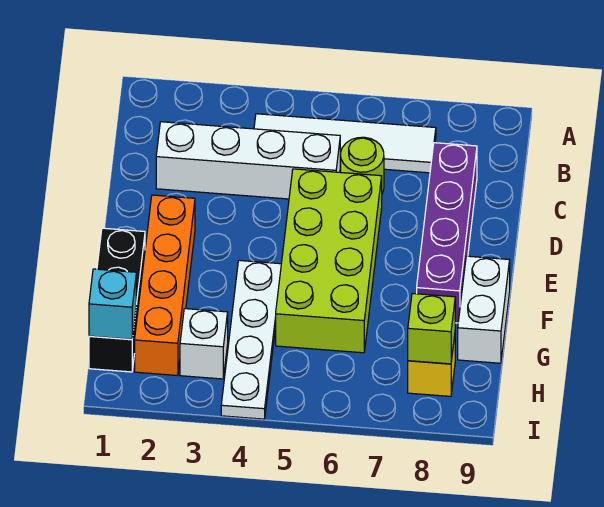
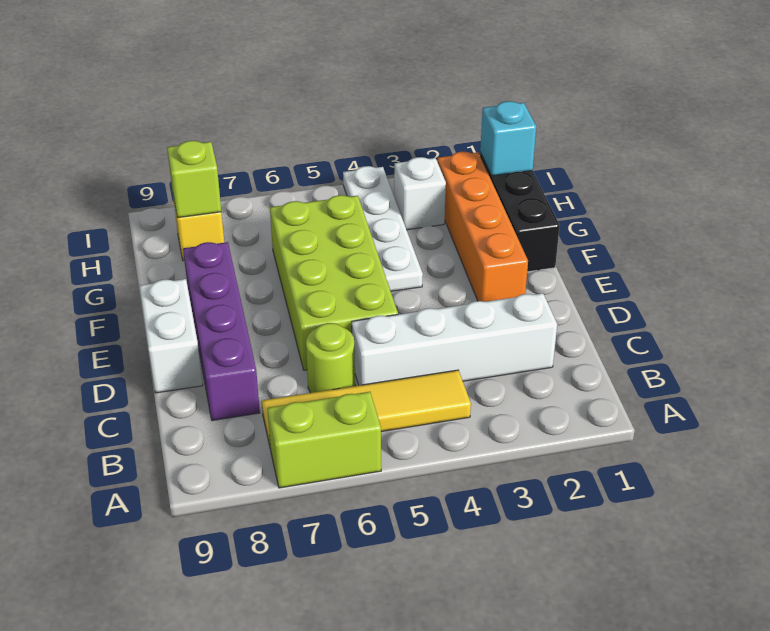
none -> lime 1x2 brick [267,392,381,488]
white 1x4 tile [254,114,436,173] -> yellow 1x4 tile [262,370,471,446]
white 1x2 brick [458,256,510,363] -> white 1x2 brick moved to [140,279,203,393]

